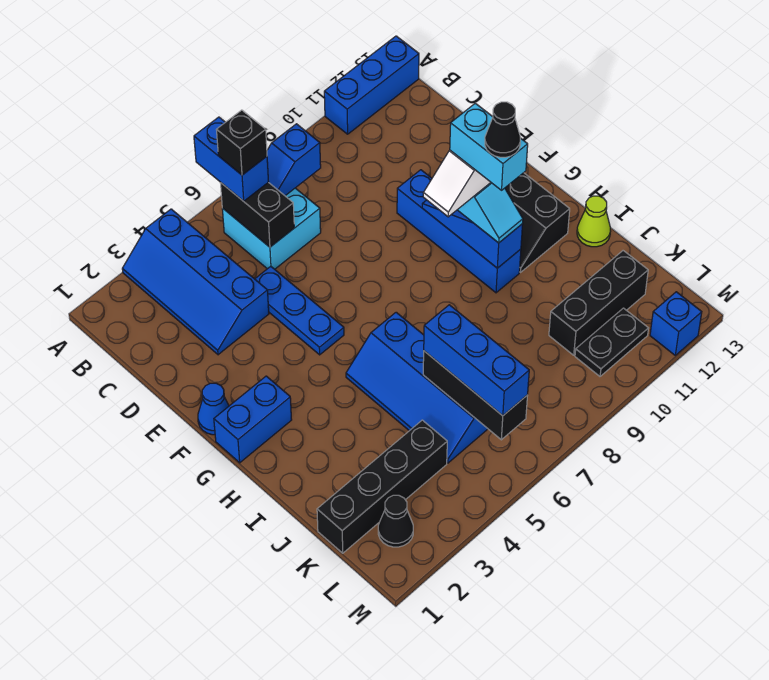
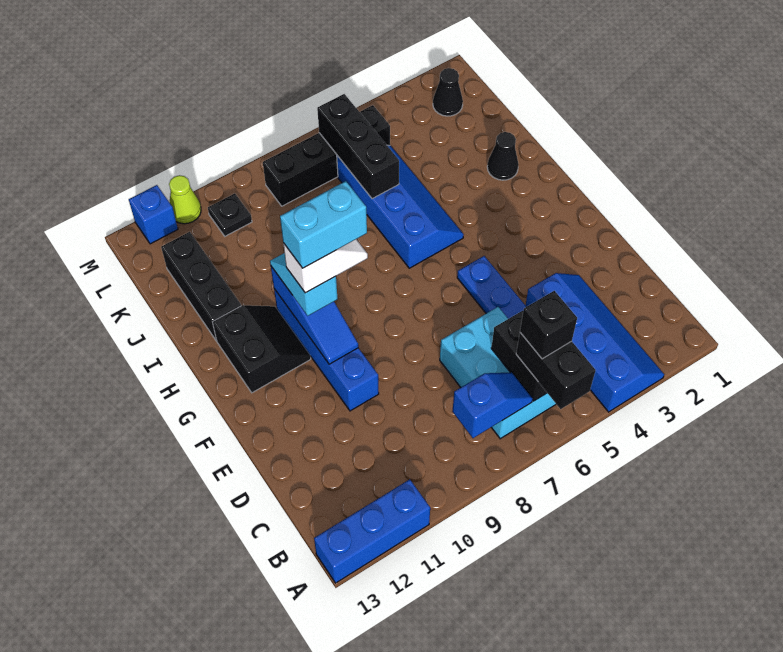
blue 1x2 brick [194,117,269,201] -> black 1x2 brick [516,333,596,409]
cyan 2x2 brick [222,188,321,269] -> cyan 2x3 brick [440,307,556,439]
blue 1x1 cone [198,383,229,435] -> none
blue 1x2 brick [214,376,292,463] -> none
cyan 1x2 brick [450,103,528,190] -> cyan 1x2 brick turned to [280,181,367,268]
black 1x1 cone [485,102,520,157] -> black 1x1 cone moved to [487,132,519,180]
lime 1x1 cone [577,196,611,247] -> lime 1x1 cone moved to [169,175,201,224]
blue 1x3 brick [424,305,529,416] -> none
black 1x4 brick [317,420,447,553] -> black 1x4 brick moved to [263,105,390,206]
black 1x3 brick [549,251,648,355] -> black 1x3 brick turned to [161,232,241,341]
black 1x2 plate [575,308,649,376] -> black 1x1 plate [208,193,252,236]

